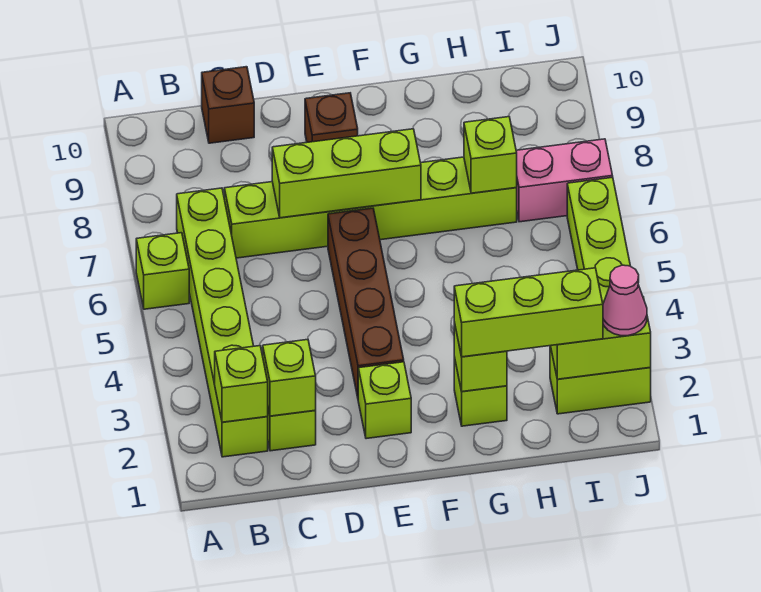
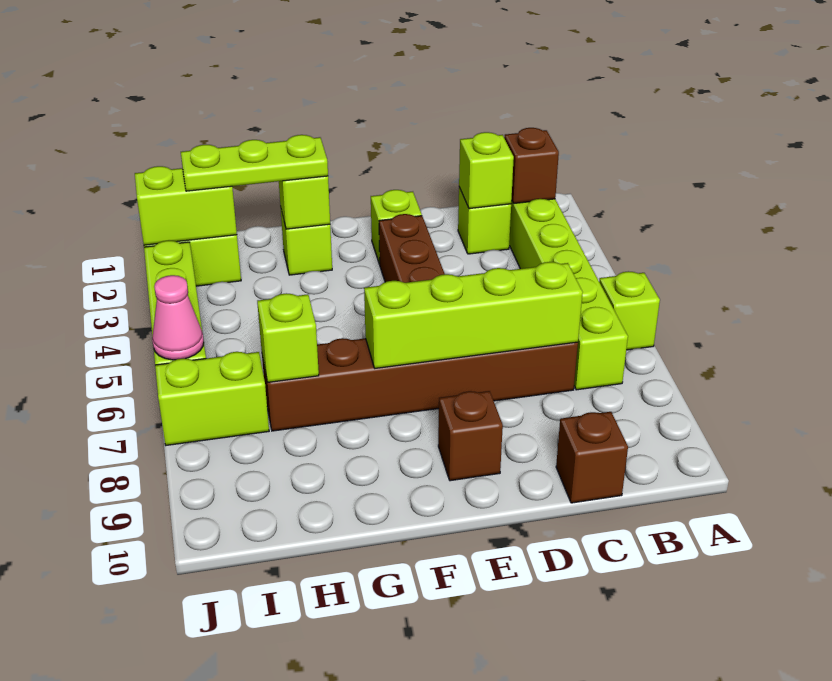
lime 1x1 brick [215,346,268,422] -> brown 1x1 brick [504,128,559,204]
lime 1x6 brick [224,157,517,258] -> brown 1x6 brick [262,338,578,431]
lime 1x3 brick [272,129,421,218] -> lime 1x4 brick [364,262,583,368]
lime 1x3 brick [454,268,603,357] -> lime 1x3 plate [181,135,328,191]
pink 1x2 brick [516,139,613,222] -> lime 1x2 brick [155,352,269,445]
pink 1x1 cone [603,265,647,336] -> pink 1x1 cone moved to [152,275,204,360]

